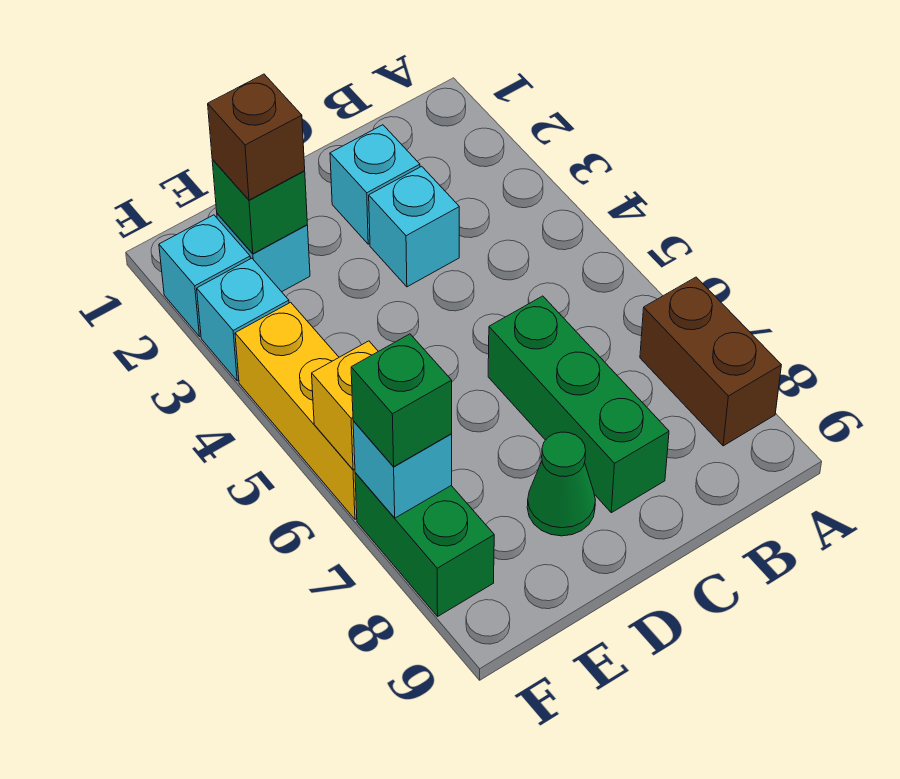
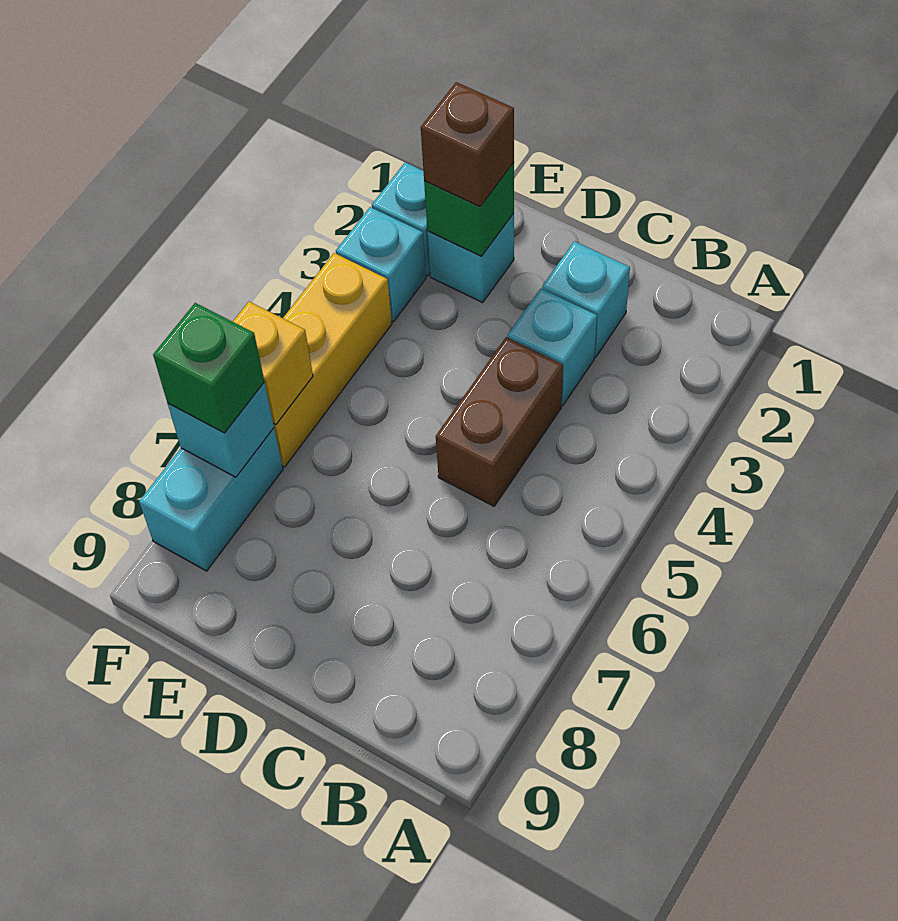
brown 1x2 brick [640,277,781,446] -> brown 1x2 brick moved to [436,337,563,506]
green 1x3 brick [488,296,669,513] -> none
green 1x1 cone [527,432,595,536] -> none
green 1x2 brick [355,473,494,616] -> cyan 1x2 brick [139,428,283,571]

